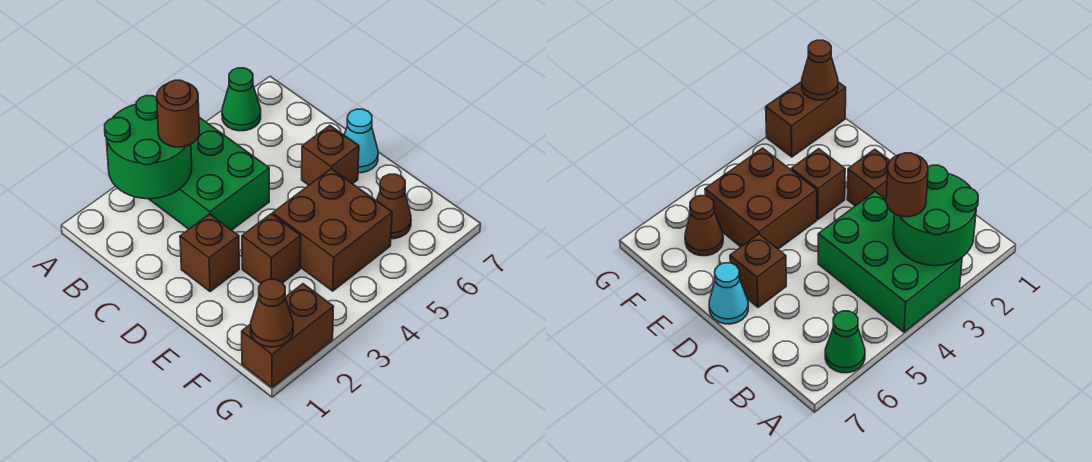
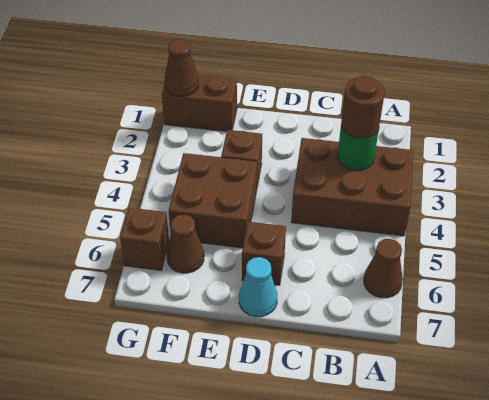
green 2x2 round brick [105,96,192,199] -> green 1x1 round brick [338,125,379,170]
green 2x3 brick [149,117,269,230] -> brown 2x3 brick [291,138,413,236]
green 1x1 cone [222,68,261,131] -> brown 1x1 cone [364,239,403,298]
brown 1x1 brick [180,214,239,292] -> brown 1x1 brick moved to [120,208,169,270]
brown 1x2 brick [242,284,334,388] -> brown 1x2 brick turned to [162,74,237,131]

